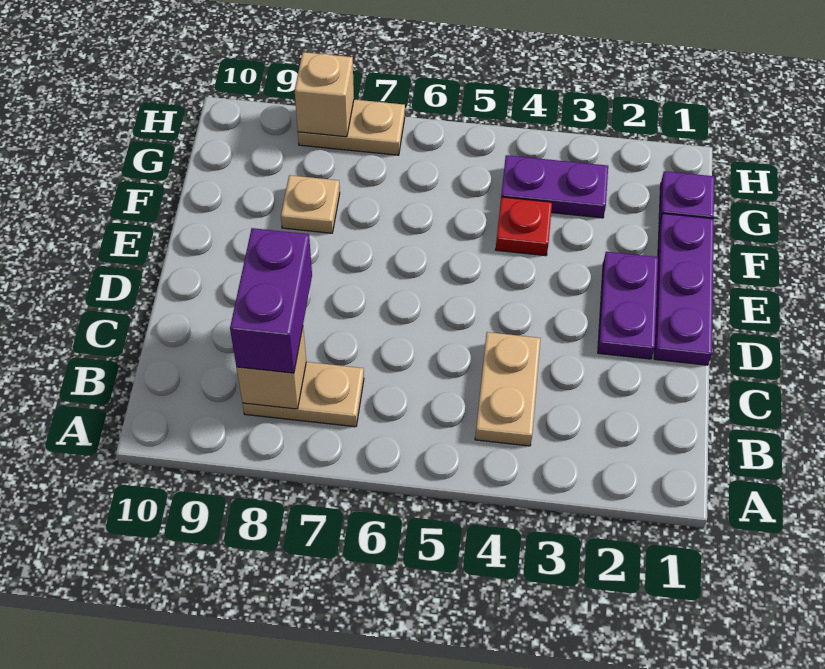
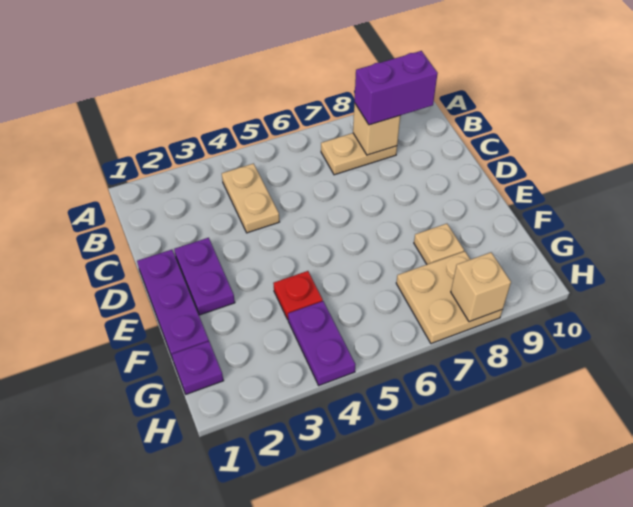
purple 1x2 brick [230,228,312,373] -> purple 1x2 brick turned to [354,51,438,125]
purple 1x2 plate [501,155,608,218] -> purple 1x2 plate turned to [288,301,355,385]
tan 1x2 plate [298,100,405,155] -> tan 2x2 plate [396,251,502,344]

